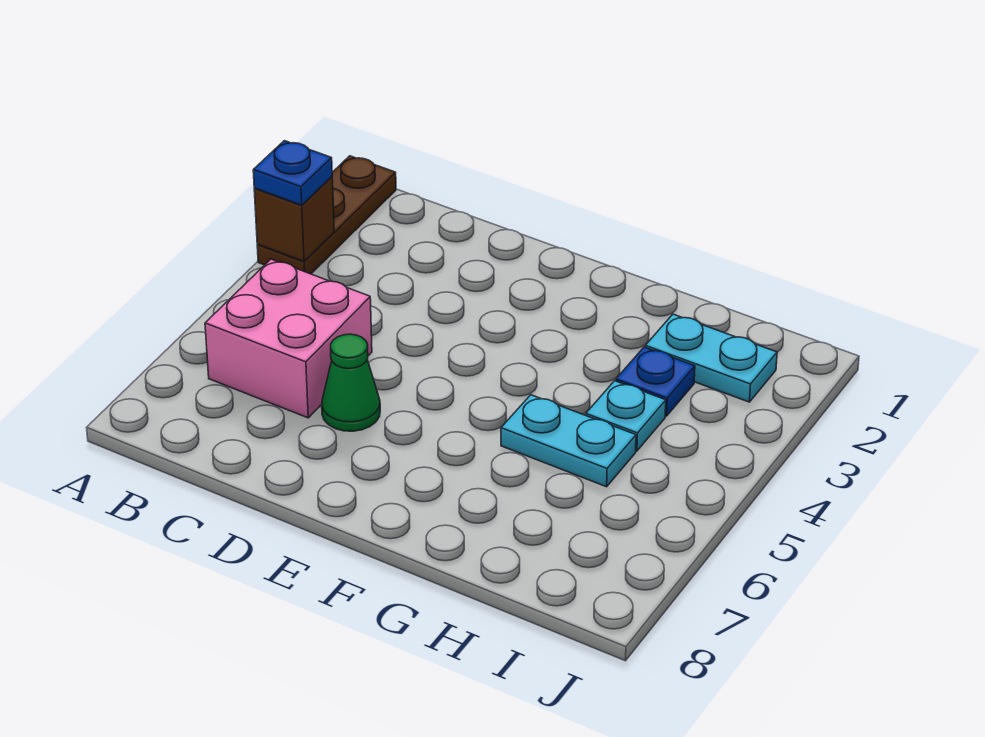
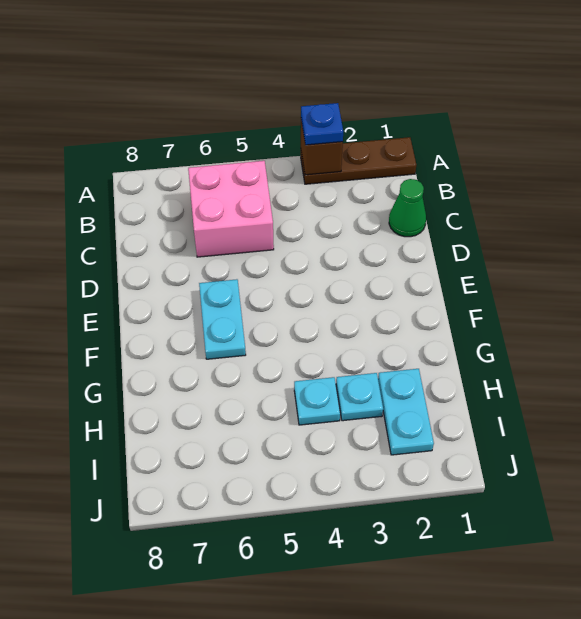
green 1x1 cone [322,334,380,431] -> green 1x1 cone moved to [389,179,426,237]
cyan 1x2 plate [501,395,636,487] -> cyan 1x2 plate moved to [199,279,246,359]
blue 1x1 plate [616,347,695,416] -> cyan 1x1 plate [336,373,383,421]

